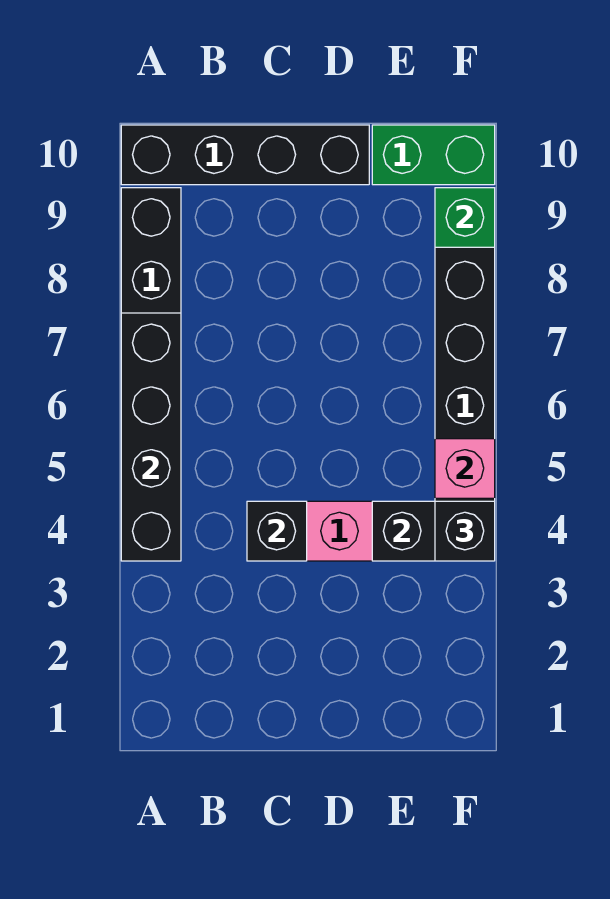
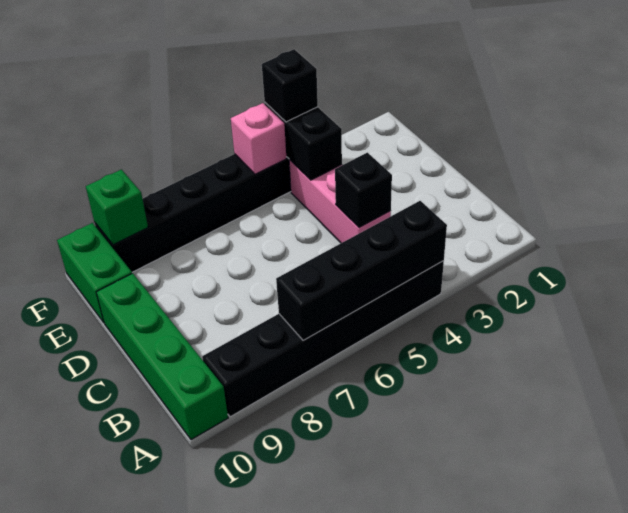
black 1x4 brick [121,125,369,185] -> green 1x4 brick [96,273,228,440]

